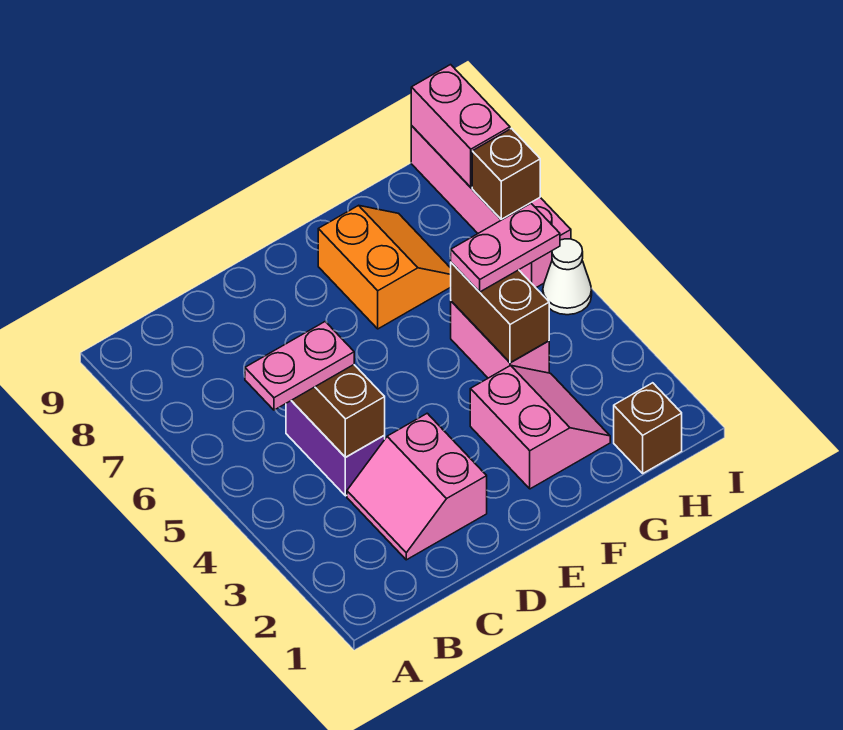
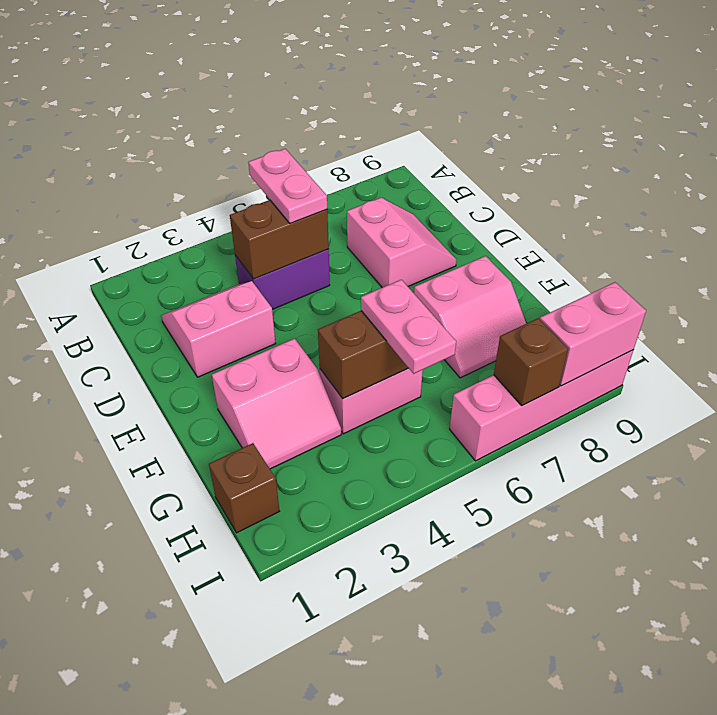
none -> pink 2x2 slope [347,198,456,288]
orange 2x2 slope [318,205,451,329] -> pink 2x2 slope [414,256,526,378]
white 1x1 cone [543,239,592,315] -> none

